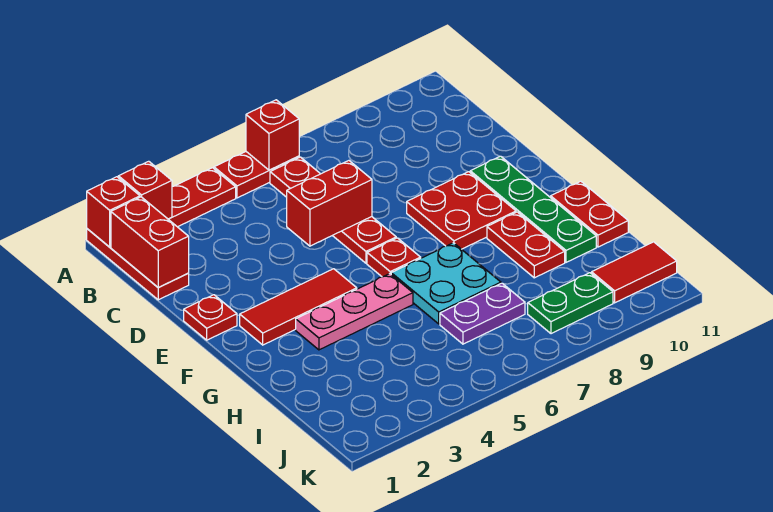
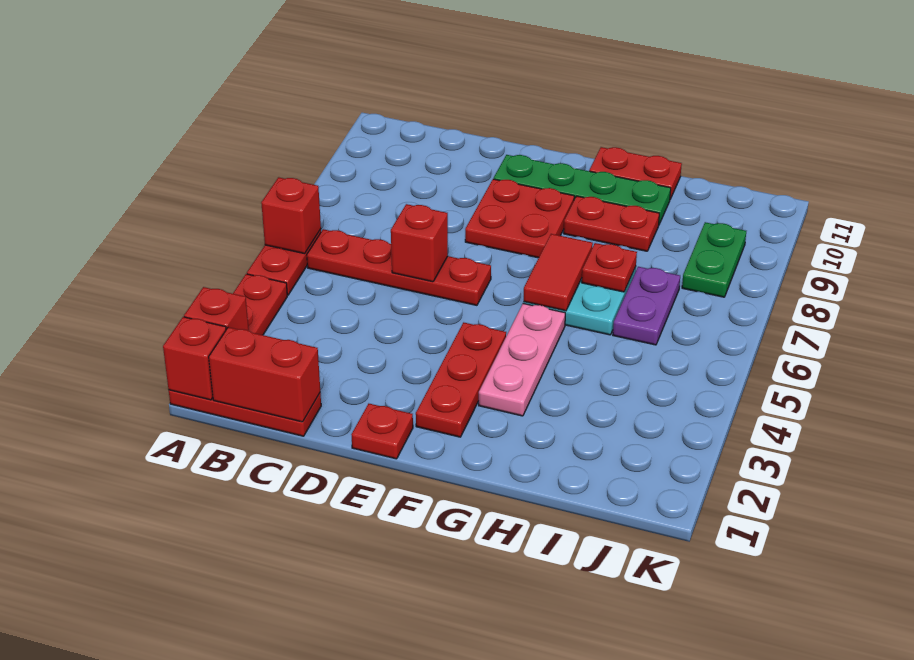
red 1x2 brick [287,161,372,246] -> red 1x1 brick [391,204,448,282]
red 1x3 tile [240,269,357,345] -> red 1x3 plate [416,322,506,437]
red 1x1 plate [367,238,421,277] -> red 1x1 plate moved to [582,243,637,292]
red 1x2 tile [592,242,677,303] -> red 1x2 tile moved to [524,234,593,311]

